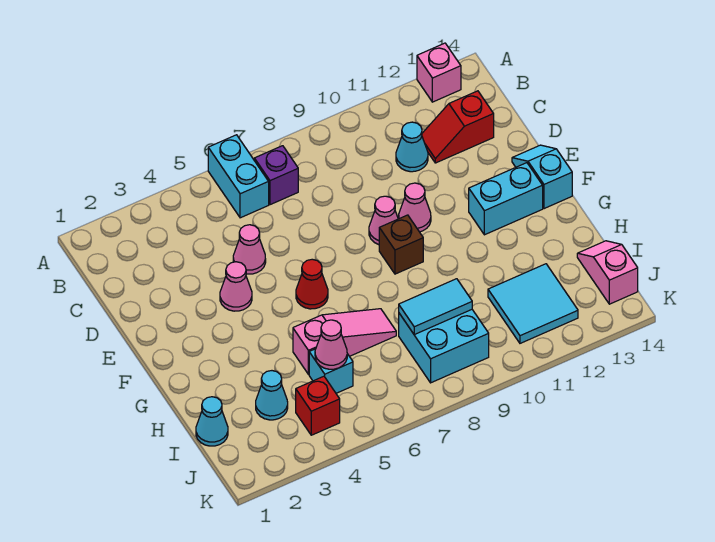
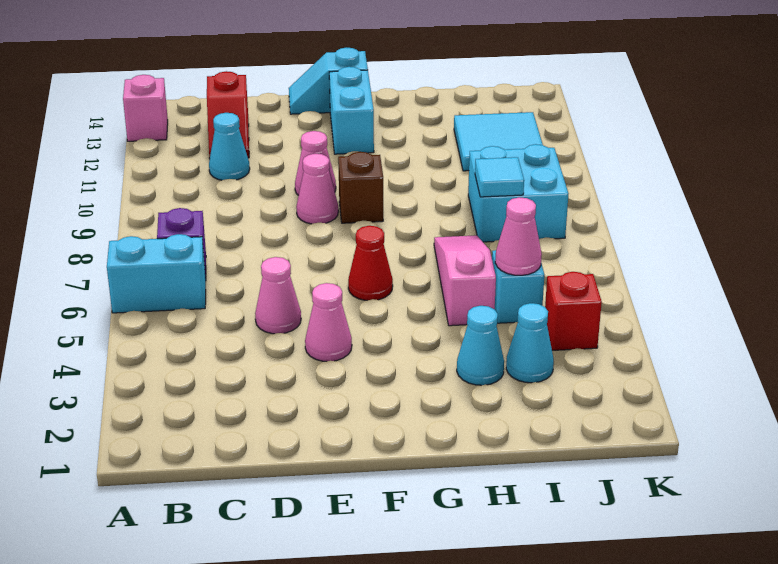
cyan 1x1 cone [196,397,228,446] -> cyan 1x1 cone moved to [457,306,504,385]
cyan 1x2 tile [399,279,472,334] -> cyan 1x1 tile [475,157,524,197]
pink 1x2 slope [577,241,638,304] -> none

